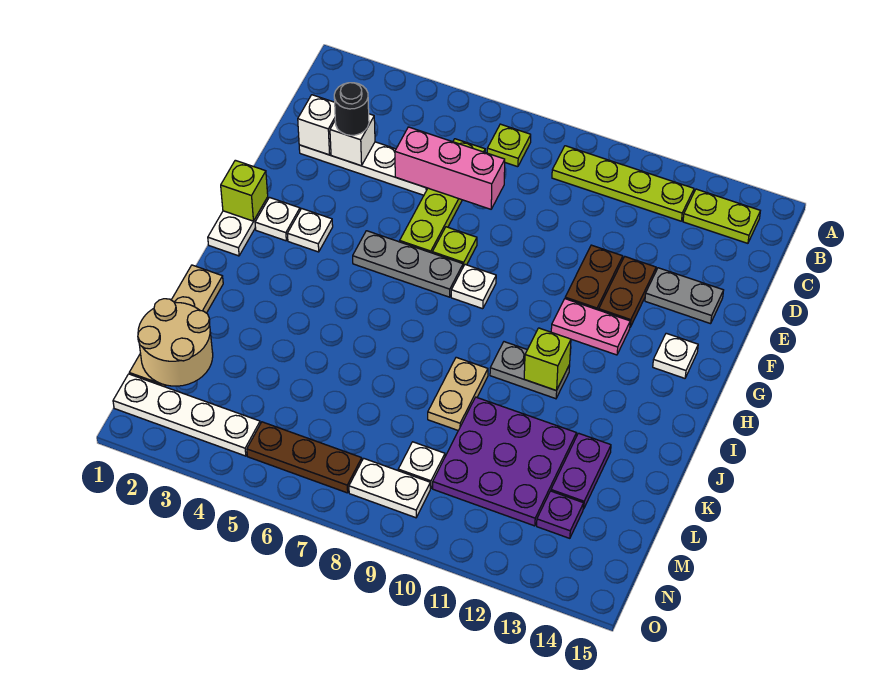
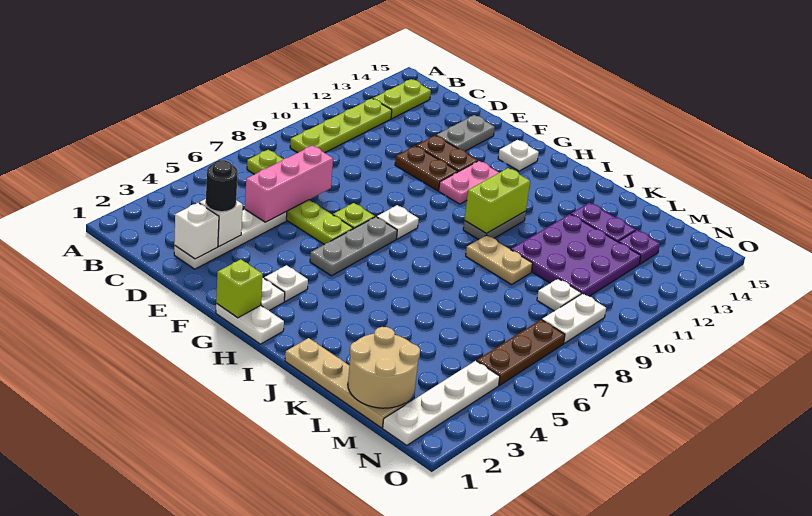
lime 1x1 brick [524,328,571,391] -> lime 1x2 brick [465,168,530,234]

